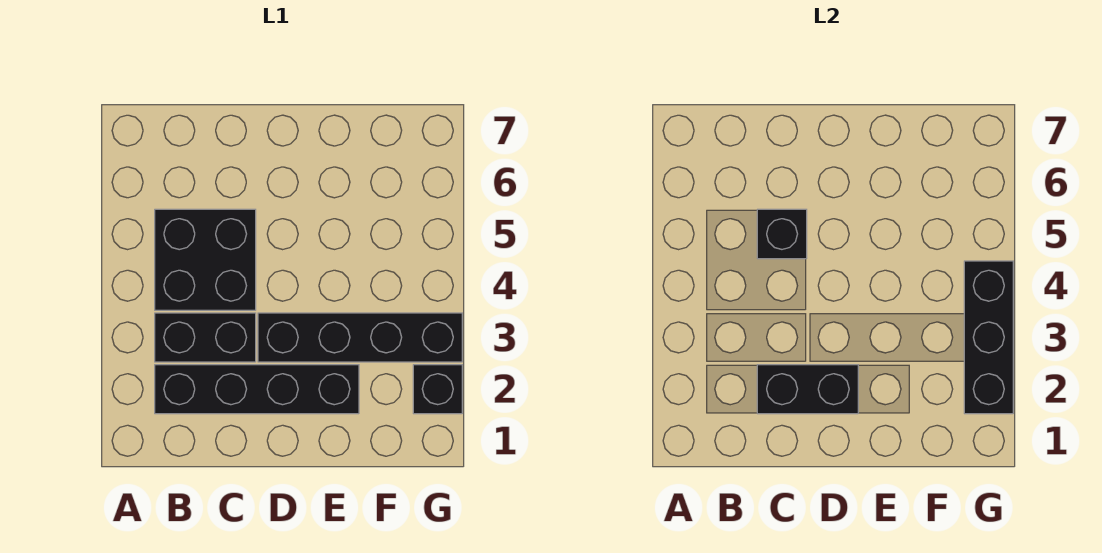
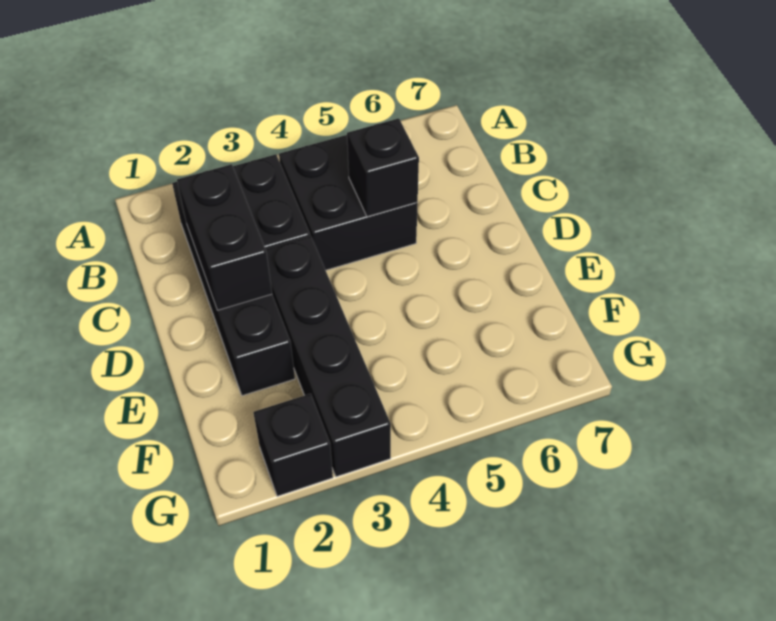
black 1x3 brick [964,261,1013,414] -> none

